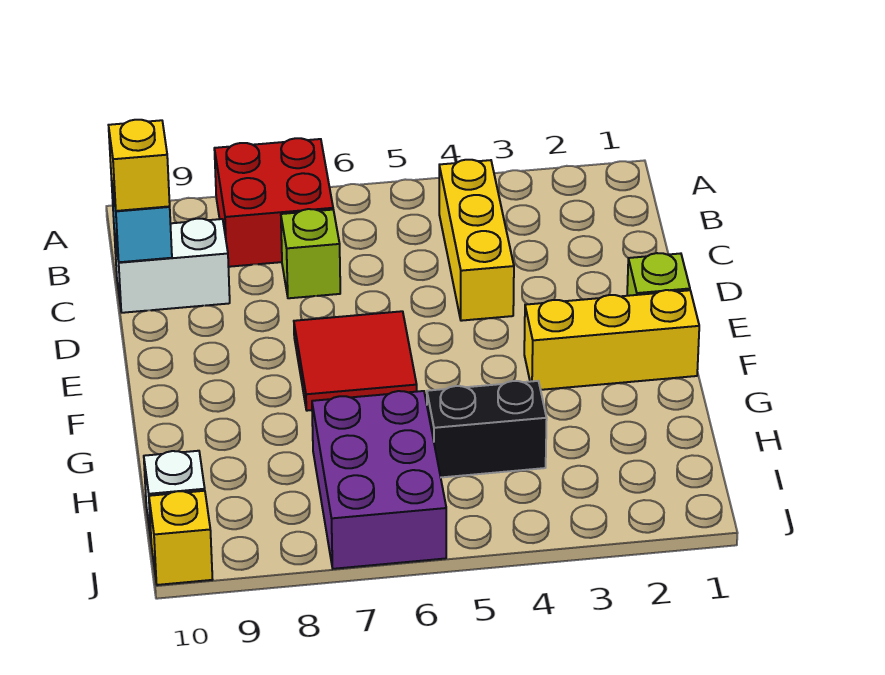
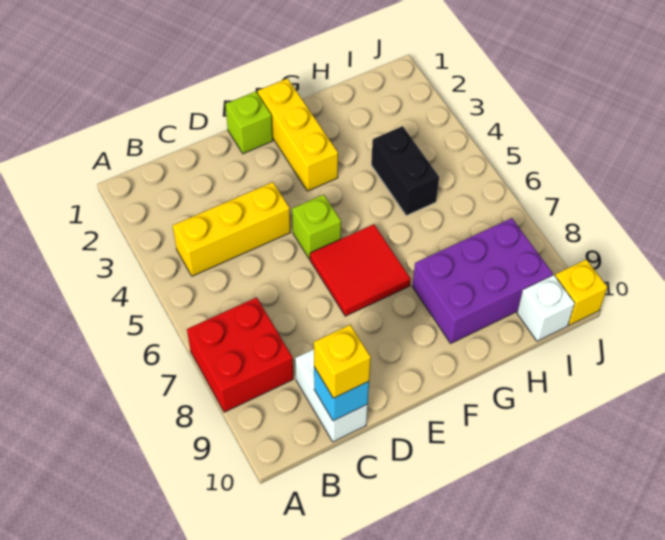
lime 1x1 brick [281,209,340,298] -> lime 1x1 brick moved to [292,195,341,259]
purple 2x3 brick [312,391,446,569] -> purple 2x3 brick moved to [412,218,553,343]

